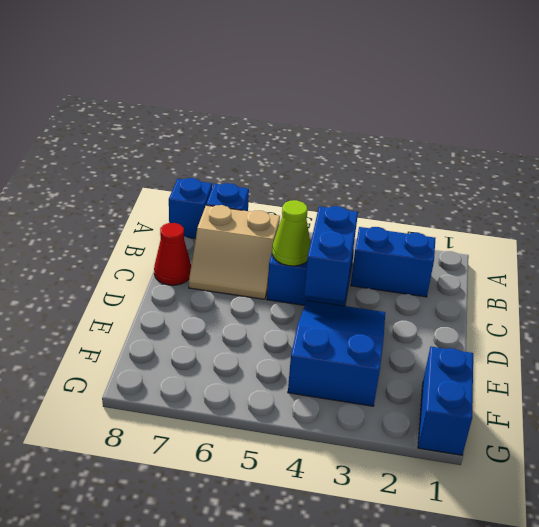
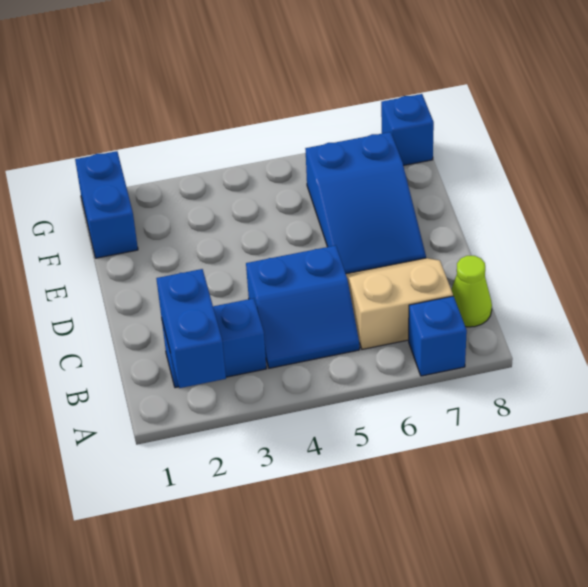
blue 1x1 brick [169,178,212,239] -> blue 1x1 brick moved to [381,94,434,166]
blue 1x2 brick [304,206,358,302] -> blue 1x2 brick moved to [156,269,226,388]
lime 1x1 cone [272,200,311,266] -> lime 1x1 cone moved to [451,256,492,327]
red 1x1 cone [154,223,191,285] -> none
blue 2x3 slope [288,300,385,406] -> blue 2x3 slope moved to [305,132,426,274]

